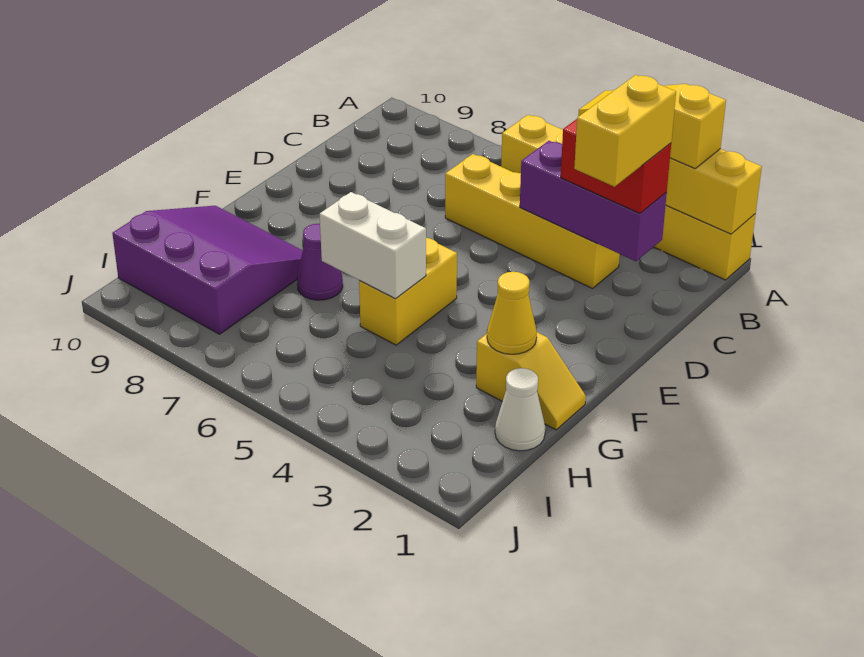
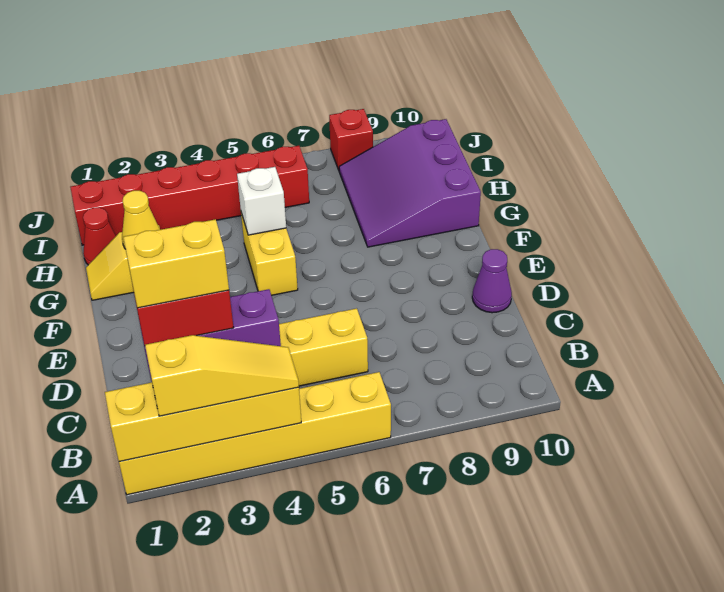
yellow 1x2 brick [574,75,676,187] -> yellow 1x2 brick turned to [123,219,229,308]
white 1x2 brick [320,192,426,299] -> white 1x1 brick [237,167,286,235]
purple 1x1 cone [297,224,343,300] -> purple 1x1 cone moved to [472,249,512,313]
purple 3x3 slope [112,206,303,334] -> purple 3x3 slope turned to [339,119,481,247]
white 1x1 cone [495,368,545,451] -> red 1x1 cone [83,208,116,265]
none -> red 1x6 brick [70,146,309,245]
none -> red 1x1 brick [329,109,373,170]

